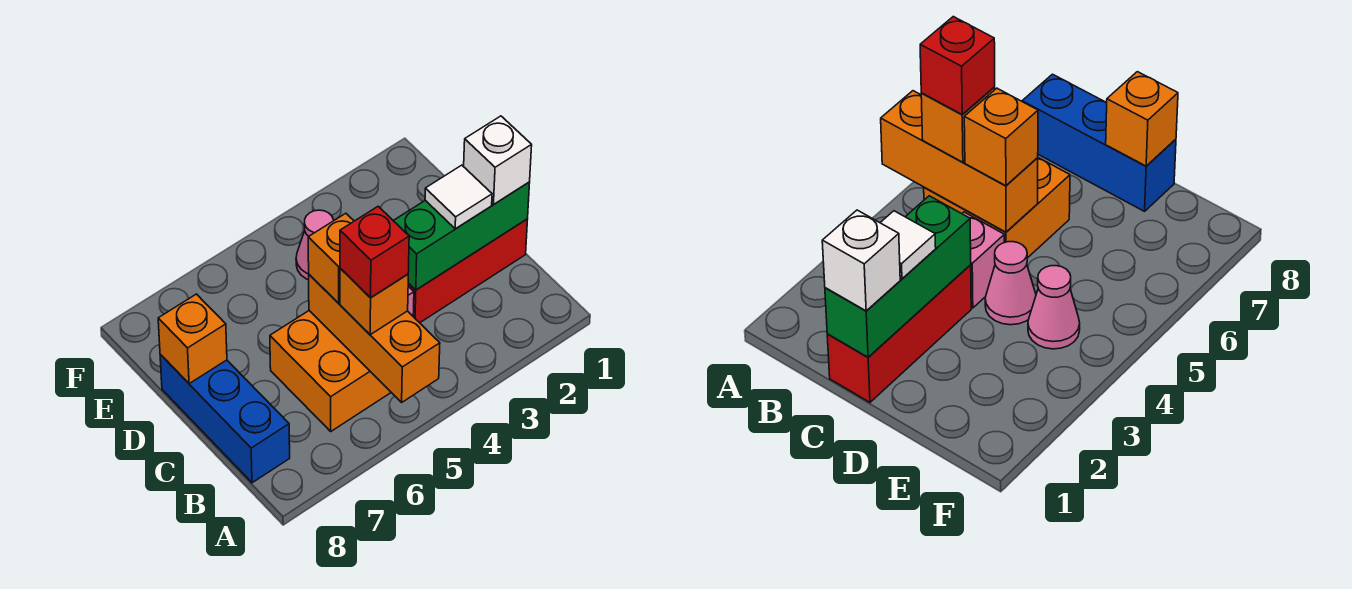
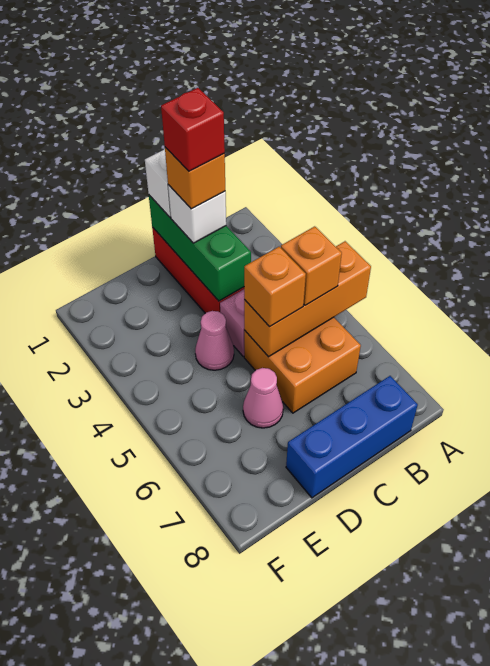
red 1x1 brick [340,206,409,298] -> red 1x1 brick moved to [161,88,225,171]
white 1x1 tile [425,165,492,229] -> white 1x1 brick [168,185,226,243]
orange 1x1 brick [158,294,227,384] -> orange 1x1 brick moved to [165,147,225,209]
pink 1x1 cone [296,210,334,280] -> pink 1x1 cone moved to [243,368,283,428]

